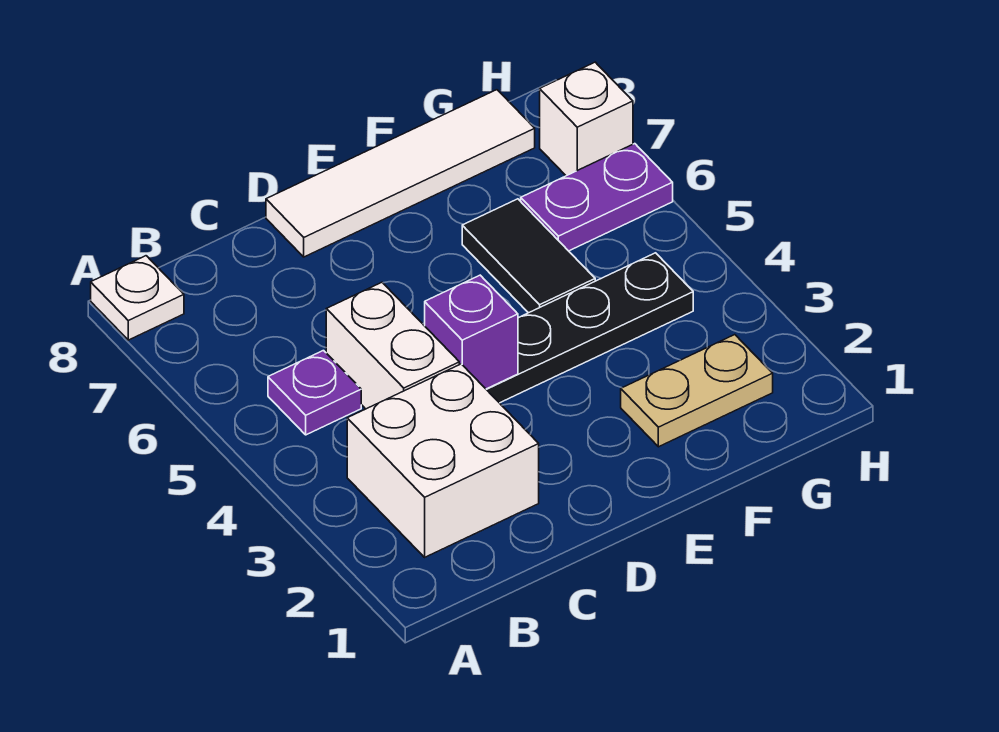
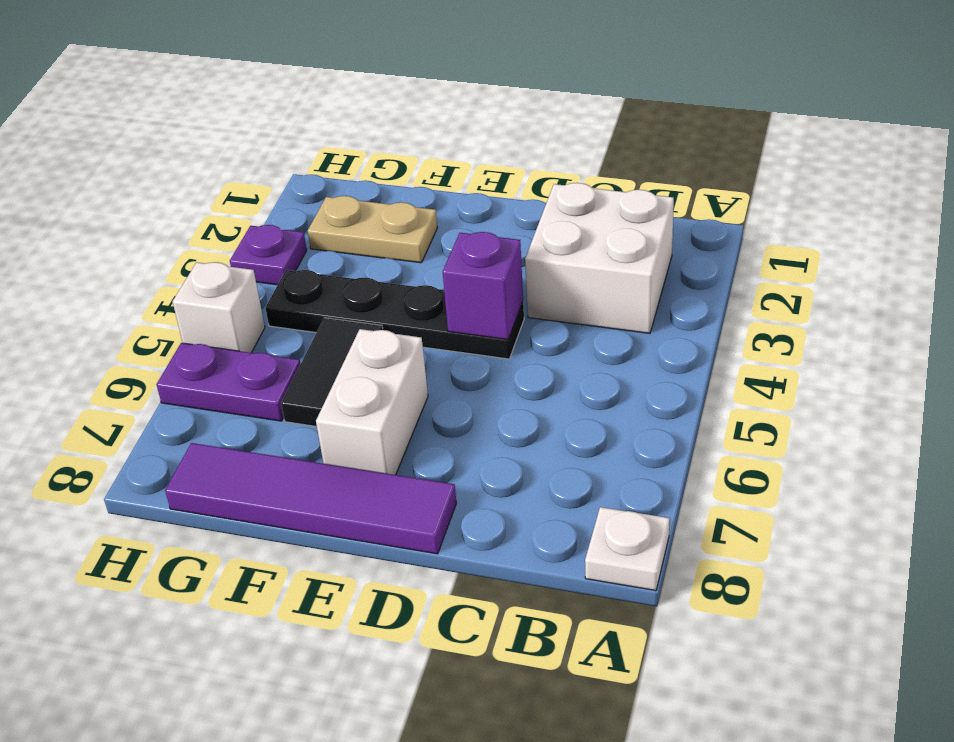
purple 1x1 plate [268,351,361,435] -> purple 1x1 plate moved to [230,225,307,285]
white 1x2 brick [326,282,459,409] -> white 1x2 brick moved to [316,329,428,475]
white 1x4 tile [266,90,535,257] -> purple 1x4 tile [165,443,456,554]
white 1x1 brick [540,62,633,176] -> white 1x1 brick moved to [173,262,265,353]

